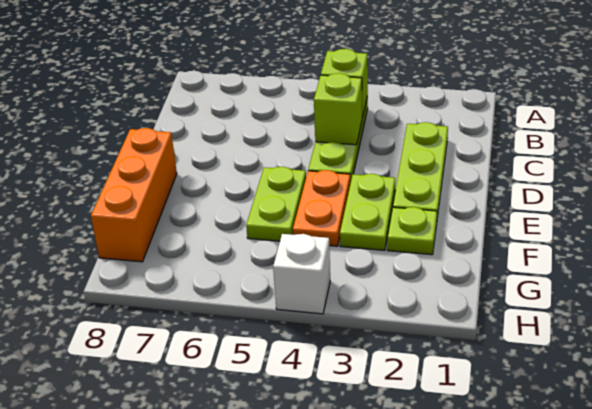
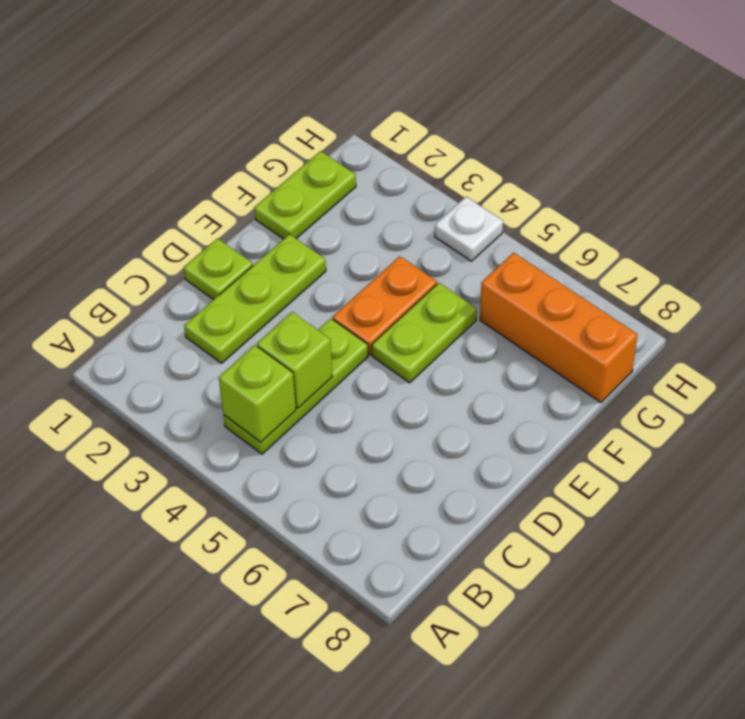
lime 1x2 plate [340,174,395,250] -> lime 1x2 plate moved to [254,151,356,239]
orange 1x3 brick [91,128,177,262] -> orange 1x3 brick turned to [480,253,637,402]
lime 1x1 plate [387,207,437,255] -> lime 1x1 plate moved to [184,238,253,300]
white 1x1 brick [273,234,330,314] -> white 1x1 plate [435,197,503,261]

